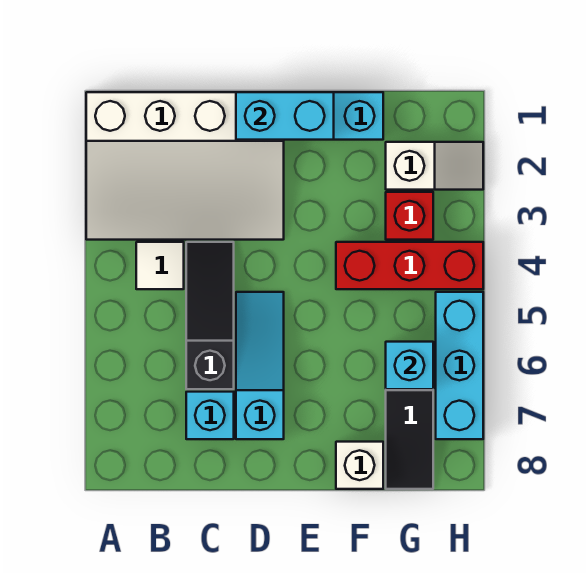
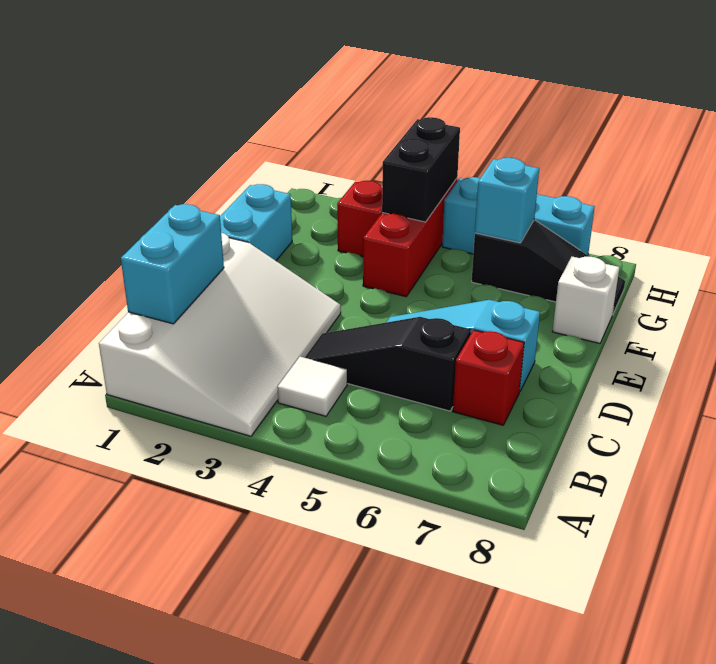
cyan 1x1 brick [186,392,234,439] -> red 1x1 brick [453,330,524,425]
cyan 1x2 brick [236,92,334,140] -> cyan 1x2 brick moved to [121,204,224,324]
white 1x2 slope [386,142,483,190] -> none
none -> black 1x2 brick [382,117,460,222]

